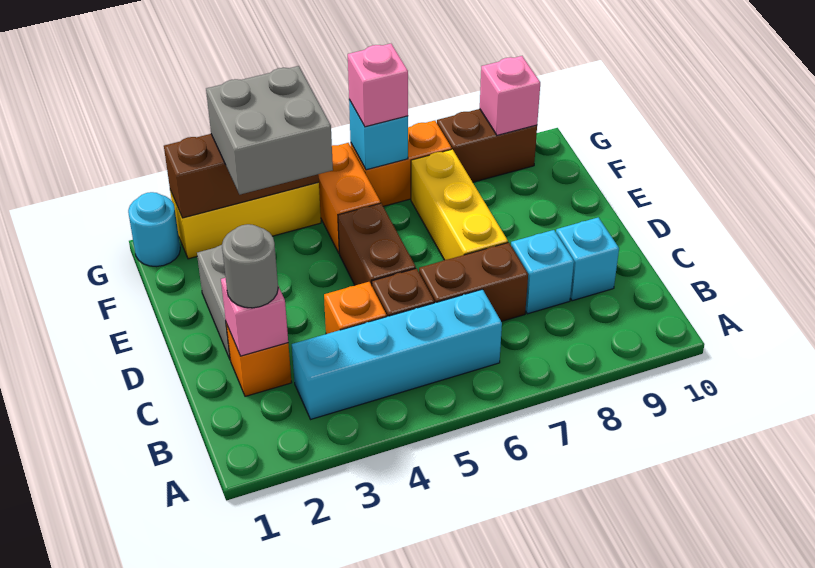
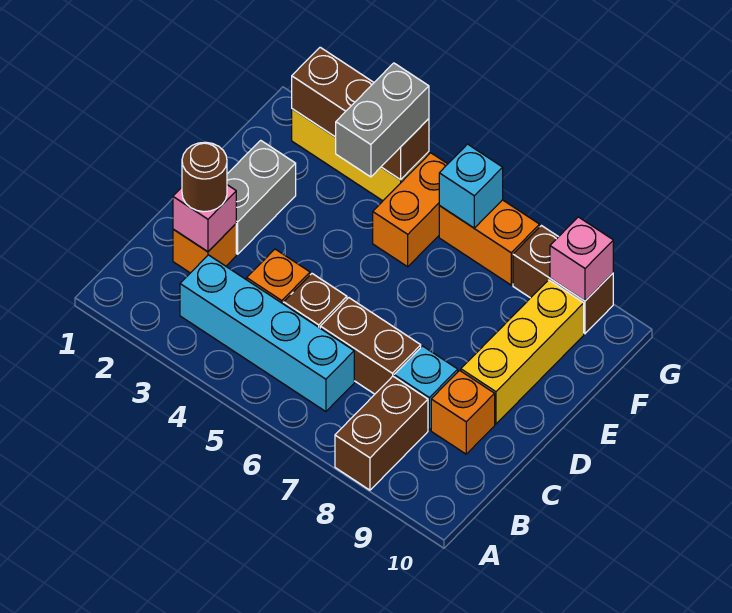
grey 1x1 round brick [222,224,278,308] -> brown 1x1 round brick [182,142,227,212]
cyan 1x1 brick [556,217,619,301] -> orange 1x1 brick [431,370,495,454]
brown 1x2 brick [338,203,416,285] -> brown 1x2 brick moved to [335,376,428,490]
yellow 1x3 brick [411,149,508,260] -> yellow 1x3 brick moved to [461,280,584,424]
grey 2x2 brick [206,66,333,195] -> grey 1x2 brick [336,63,429,177]
cyan 1x1 round brick [128,192,180,267] -> none
pink 1x1 brick [348,44,408,127] -> none

